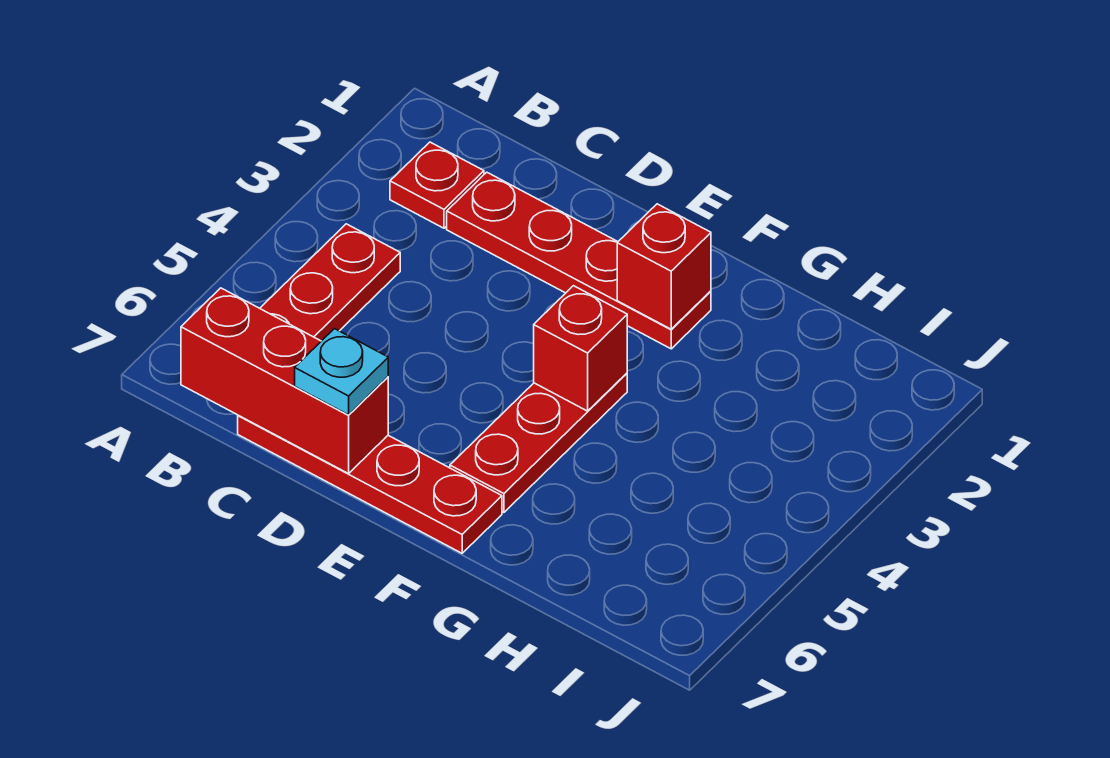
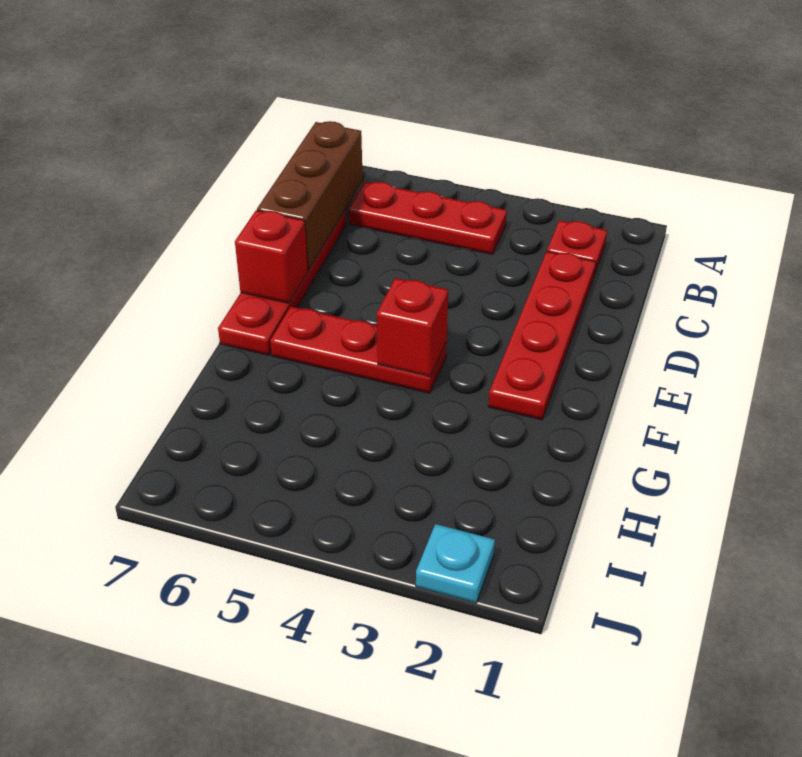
red 1x3 brick [181,288,388,474] -> brown 1x3 brick [257,121,363,270]
cyan 1x1 plate [295,329,388,415] -> cyan 1x1 plate moved to [416,524,495,603]
red 1x1 brick [617,204,711,329] -> red 1x1 brick moved to [235,210,308,303]

